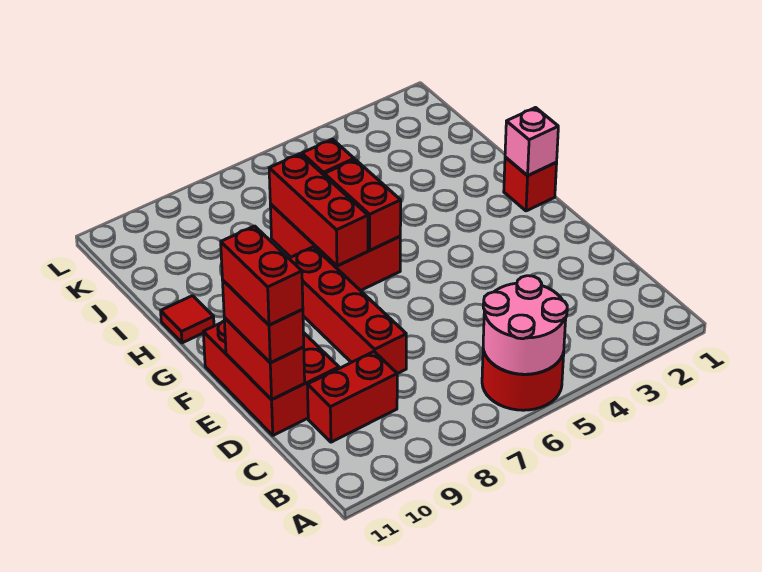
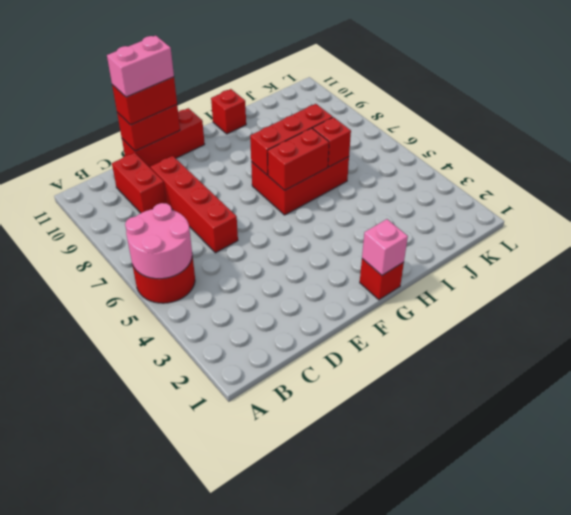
red 1x4 brick [289,247,406,374] -> red 1x4 brick turned to [151,156,238,253]
red 2x3 brick [203,321,339,435] -> red 1x3 brick [122,108,205,168]
red 1x2 brick [221,226,303,325] -> pink 1x2 brick [107,36,174,97]
red 1x1 tile [161,296,214,343] -> red 1x1 brick [211,89,246,134]

